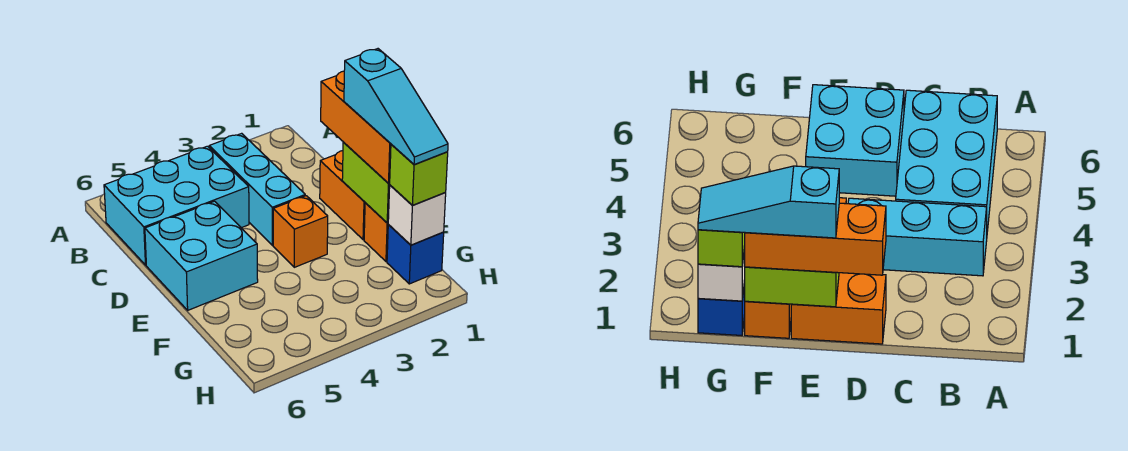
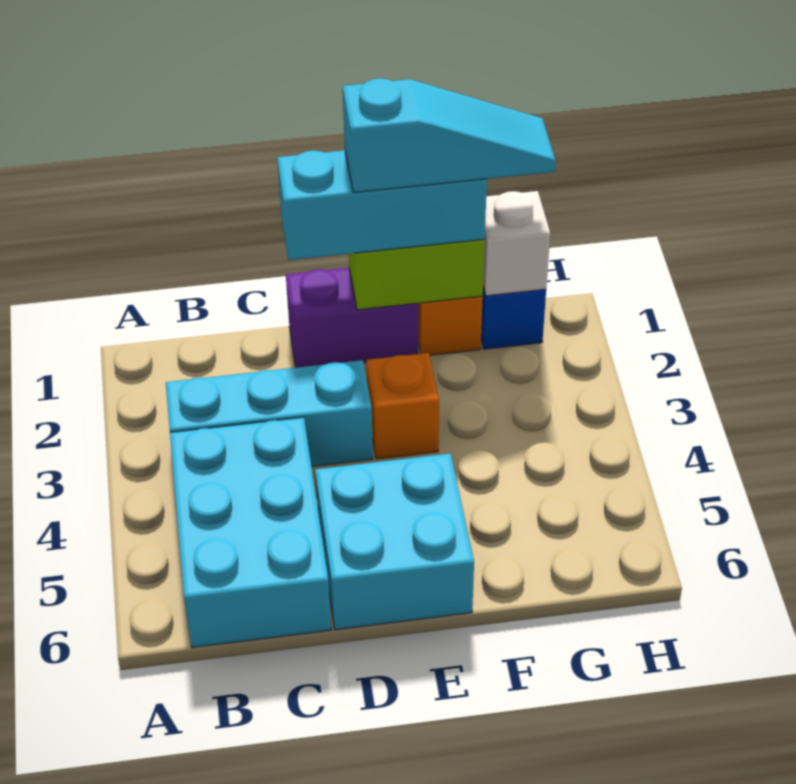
orange 1x2 brick [320,151,365,240] -> purple 1x2 brick [286,268,418,368]
orange 1x3 brick [321,71,391,183] -> cyan 1x3 brick [277,150,487,260]
lime 1x1 brick [390,145,448,205] -> none

